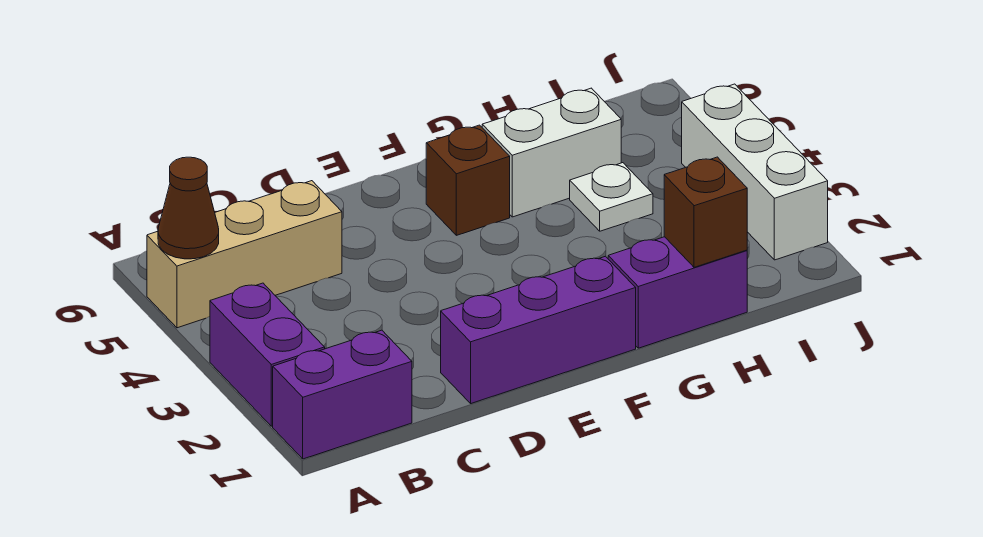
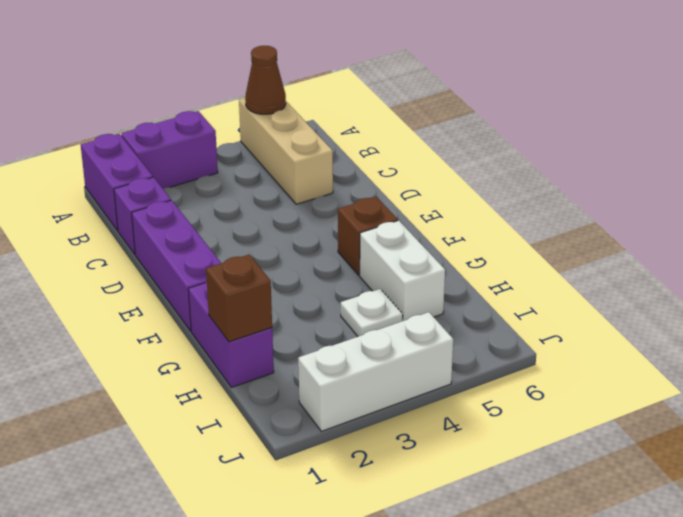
none -> purple 1x1 brick [114,177,171,254]

